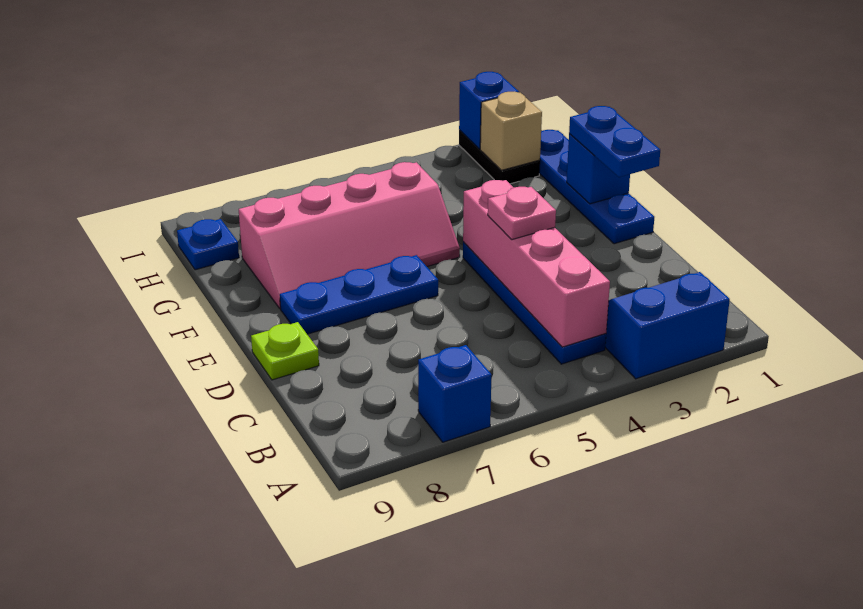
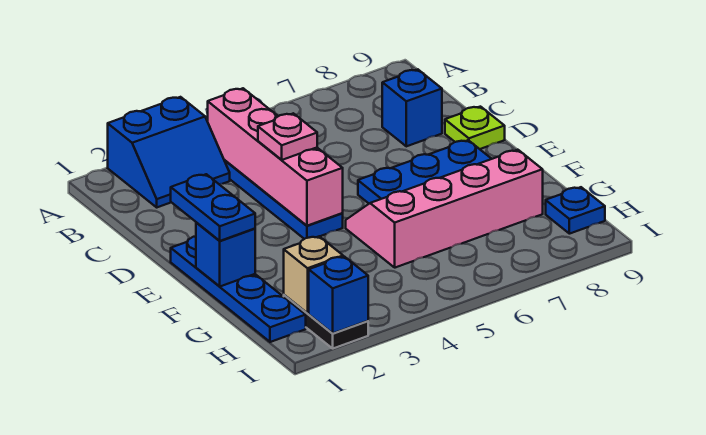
blue 1x1 brick [418,345,492,442] -> blue 1x1 brick moved to [382,69,442,146]

